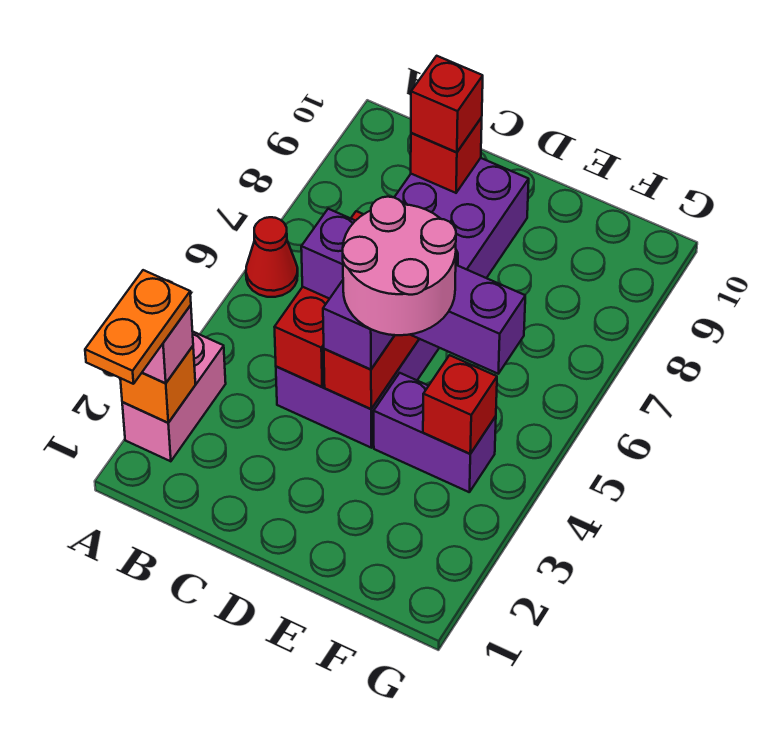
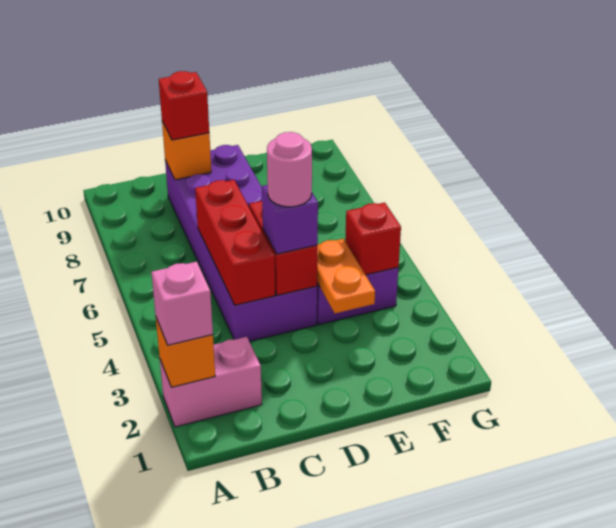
orange 1x2 plate [85,270,191,384] -> orange 1x2 plate moved to [317,239,375,313]
pink 1x2 brick [122,332,226,461] -> pink 1x2 brick turned to [160,337,262,427]
red 1x1 cone [246,217,298,297] -> none
purple 1x4 brick [301,209,525,374] -> none
red 1x1 brick [411,117,482,193] -> orange 1x1 brick [162,121,211,180]
pink 2x2 round brick [343,197,456,335] -> pink 1x1 round brick [267,132,312,207]

